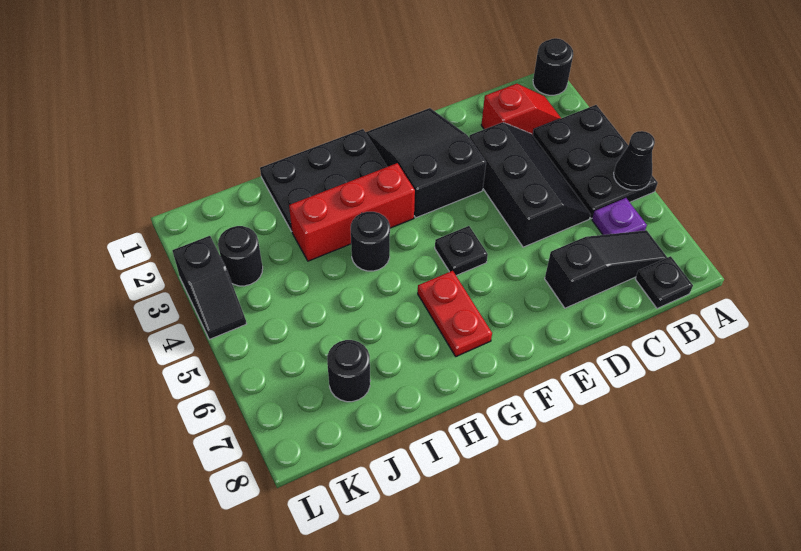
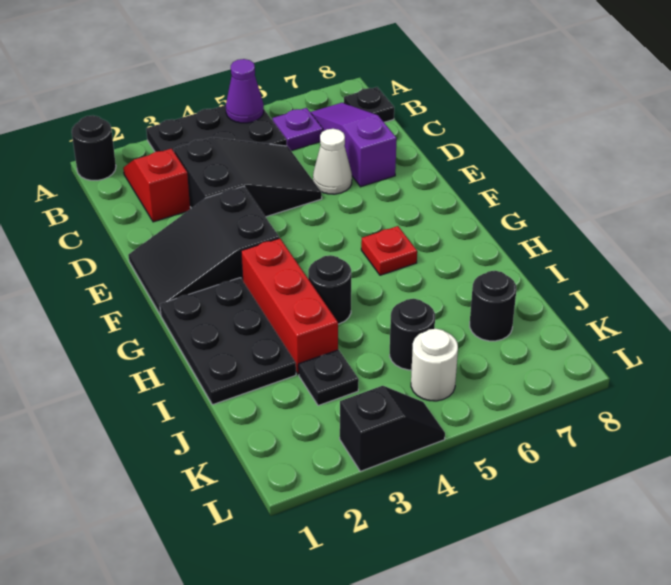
black 1x1 cone [614,131,655,190] -> purple 1x1 cone [226,59,264,123]
black 1x3 slope [545,230,667,308] -> purple 1x3 slope [310,103,397,187]
black 2x3 slope [469,122,591,247] -> black 2x3 slope turned to [174,137,322,217]
none -> white 1x1 cone [313,129,352,194]
black 1x1 plate [435,226,488,276] -> black 1x1 plate moved to [299,350,359,406]
red 1x2 plate [418,271,492,356] -> red 1x1 plate [361,226,417,275]
black 1x1 round brick [218,226,263,286] -> black 1x1 round brick moved to [390,299,435,370]
none -> white 1x1 round brick [411,329,458,401]

